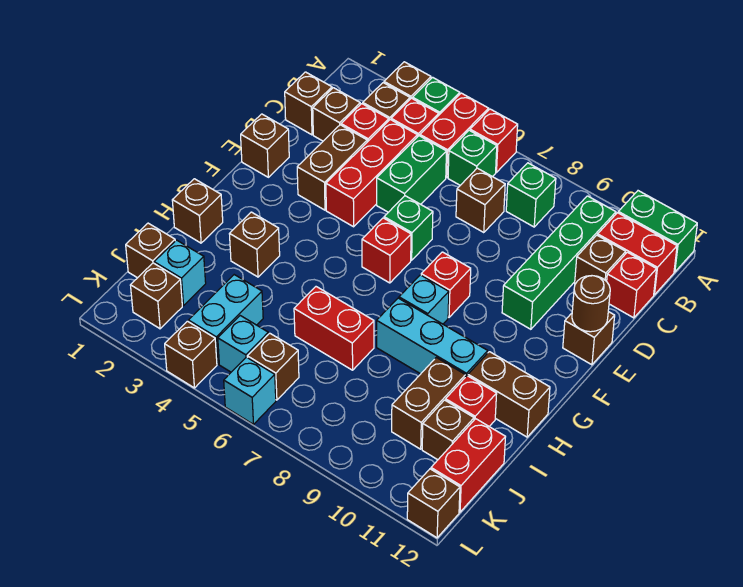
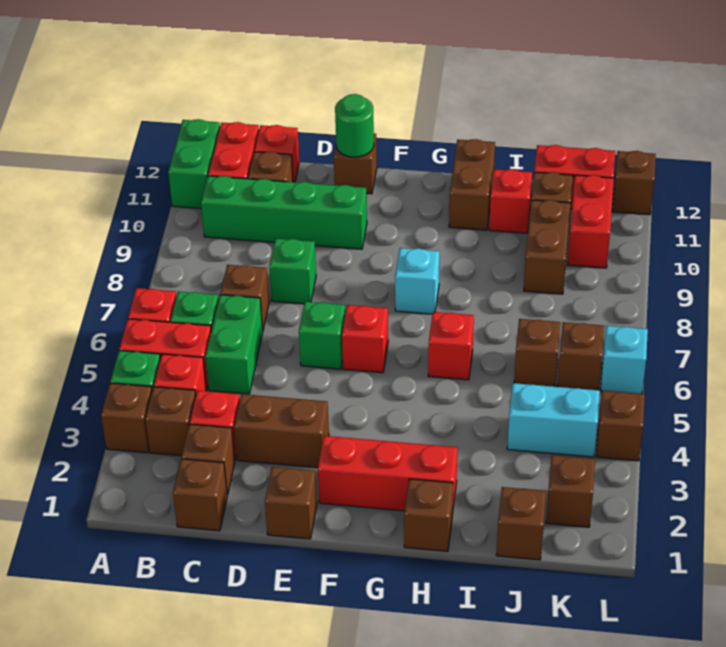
green 1x1 brick [506,163,556,227] -> green 1x1 brick moved to [269,239,316,304]
red 1x3 brick [326,120,418,227] -> red 1x3 brick moved to [318,436,457,514]
green 1x2 brick [377,136,447,212] -> green 1x2 brick turned to [205,295,263,394]
brown 1x1 round brick [572,276,610,332] -> green 1x1 round brick [335,94,374,157]
red 1x1 brick [421,252,471,317] -> red 1x1 brick moved to [428,312,474,380]
brown 1x1 brick [230,212,280,277] -> brown 1x1 brick moved to [514,319,560,387]
cyan 1x3 brick [377,298,488,377] -> none
red 1x2 brick [294,287,374,370] -> red 1x2 brick moved to [568,175,614,268]
brown 1x2 brick [392,357,466,449] -> brown 1x2 brick turned to [524,200,571,294]
cyan 1x1 brick [154,240,206,306] -> none
cyan 1x1 brick [218,316,268,372] -> none

